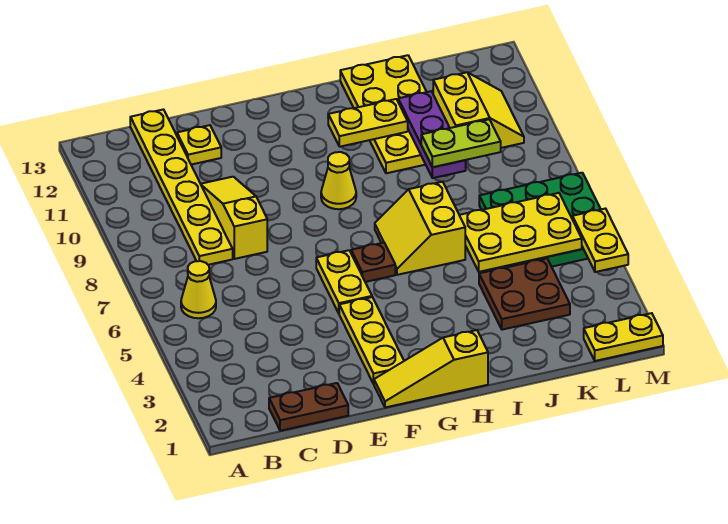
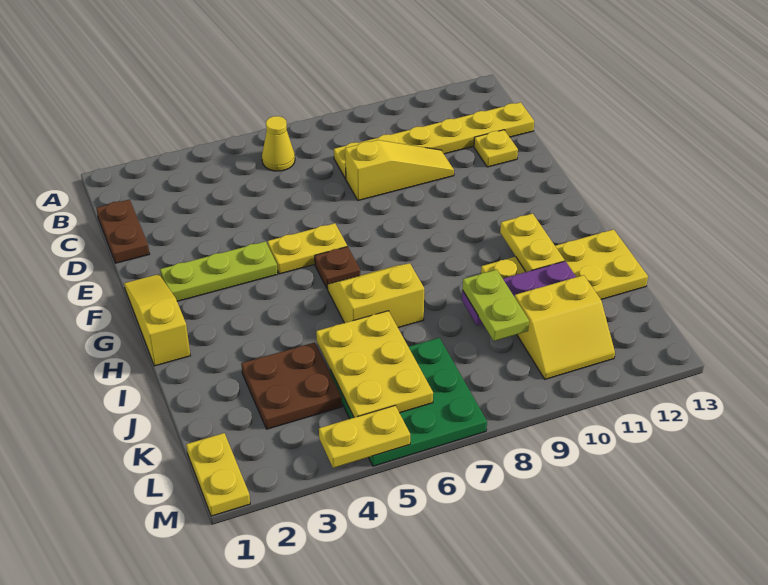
yellow 1x3 plate [339,297,404,384] -> lime 1x3 plate [160,241,278,301]
yellow 1x1 cone [321,152,356,209] -> none

